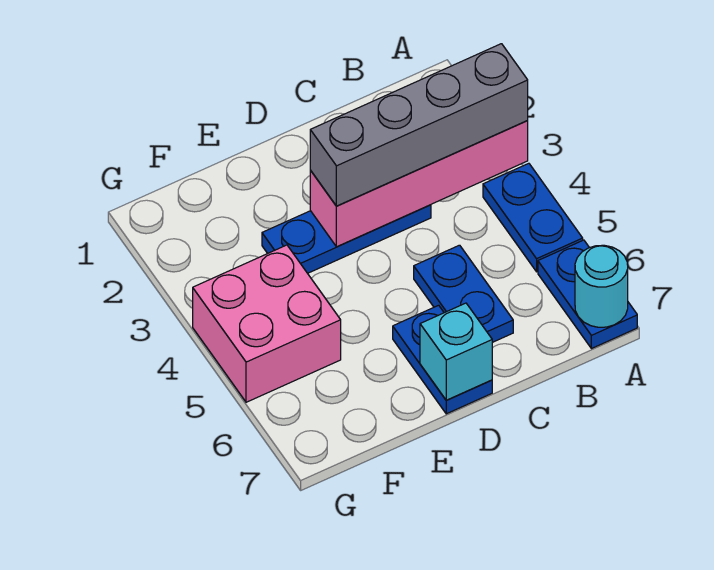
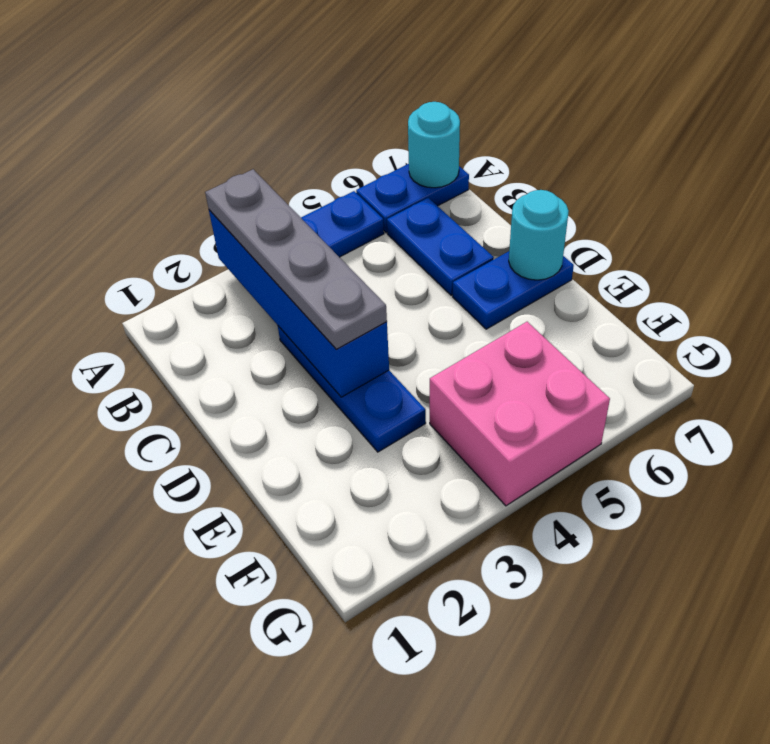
pink 1x4 brick [310,121,528,247] -> blue 1x4 brick [209,210,389,397]
grey 1x4 brick [310,44,528,206] -> grey 1x4 plate [205,169,387,349]
blue 1x2 plate [414,245,513,342] -> blue 1x2 plate turned to [387,198,494,295]
cyan 1x1 brick [420,303,492,400] -> cyan 1x1 round brick [509,190,569,280]

